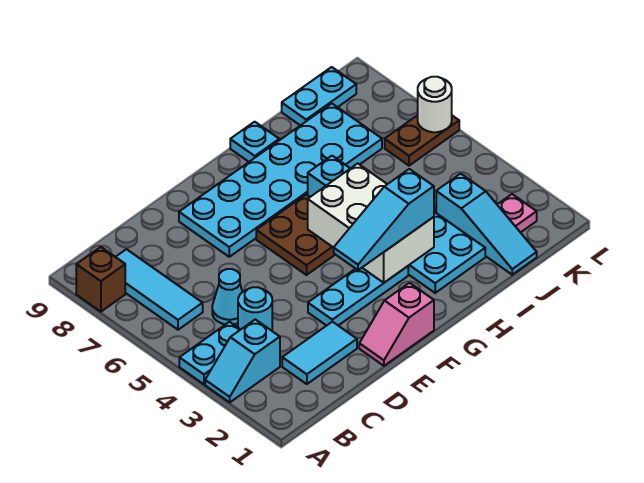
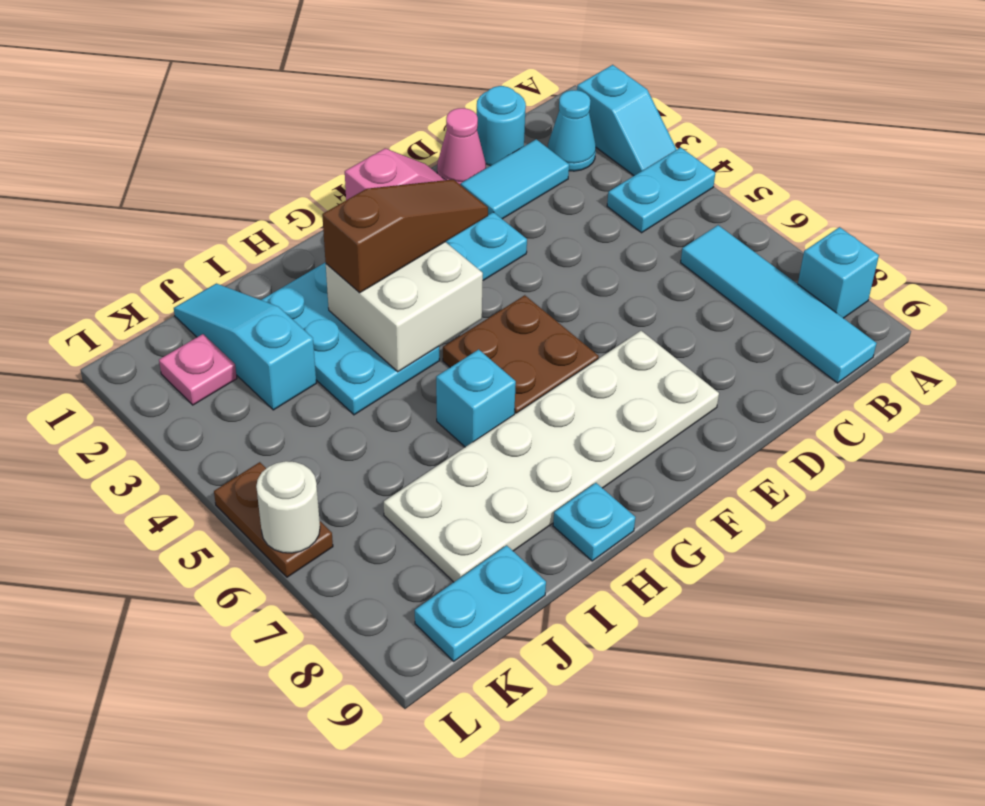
cyan 1x2 slope [205,319,280,402] -> cyan 1x2 slope turned to [577,65,677,176]
brown 1x1 brick [76,247,125,312] -> cyan 1x1 brick [798,227,879,318]
cyan 1x3 tile [116,249,203,330] -> cyan 1x4 tile [681,225,877,383]
cyan 1x1 round brick [238,287,272,331] -> cyan 1x1 round brick moved to [476,86,526,166]
cyan 1x1 cone [212,269,242,324] -> cyan 1x1 cone moved to [548,90,596,171]
none -> pink 1x1 cone [437,108,486,185]
cyan 2x6 plate [179,103,382,257] -> white 2x6 plate [384,331,719,582]
cyan 1x3 slope [334,169,434,270] -> brown 1x3 slope [322,179,488,293]
white 2x3 brick [308,164,434,283] -> white 2x2 brick [326,242,483,372]
brown 1x2 plate [385,115,459,166] -> brown 1x2 plate turned to [214,462,333,577]

